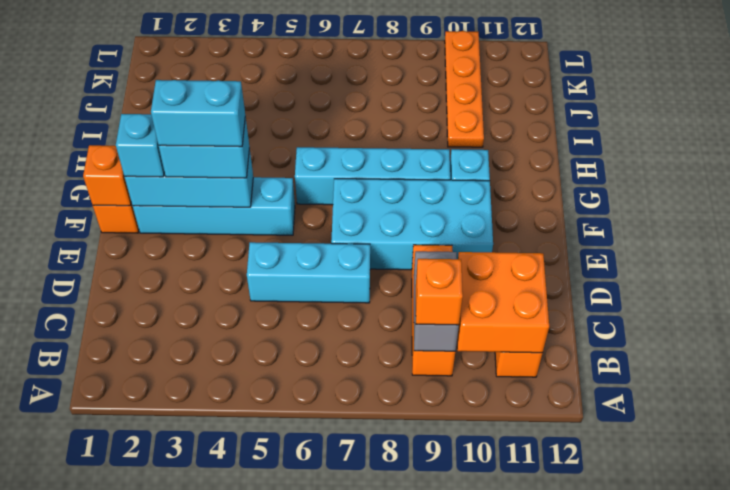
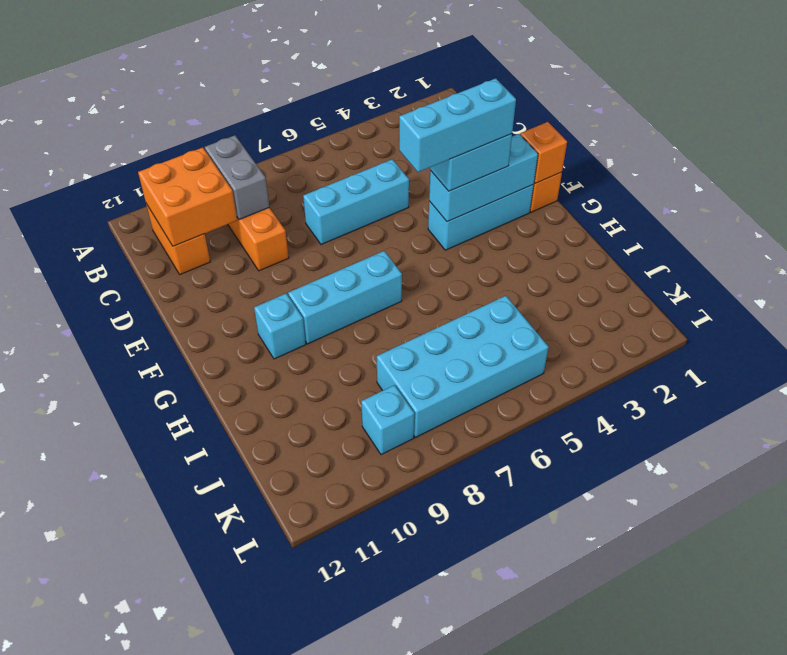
orange 1x1 brick [416,259,463,325] -> none
cyan 2x4 brick [331,179,493,270] -> cyan 2x4 brick moved to [377,296,549,437]
cyan 1x4 brick [133,177,295,235] -> cyan 1x3 brick [428,185,534,250]
cyan 1x1 brick [116,114,164,177] -> cyan 1x1 brick moved to [361,385,414,455]
cyan 1x2 brick [151,80,245,147] -> cyan 1x3 brick [399,78,516,172]
cyan 1x4 brick [295,147,450,205] -> cyan 1x3 brick [288,251,402,344]
orange 1x4 plate [445,31,484,147] -> none

